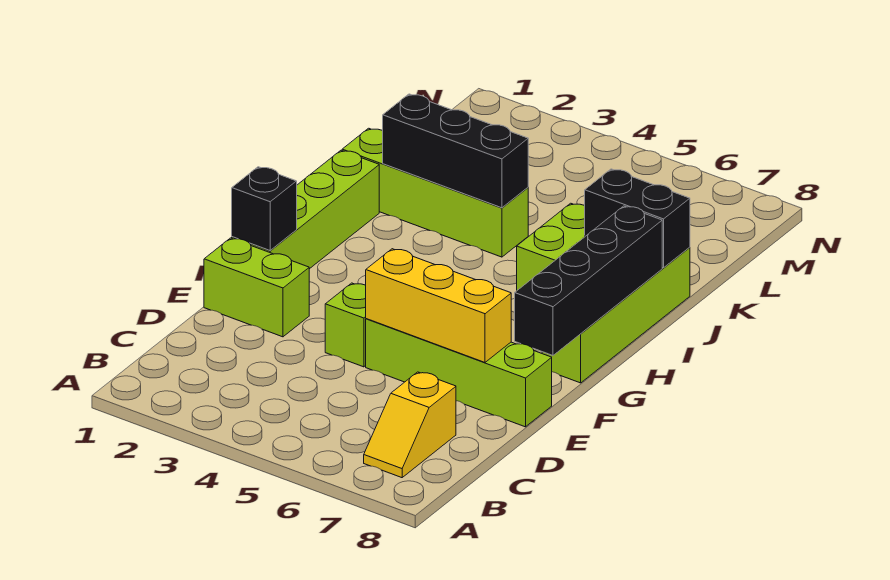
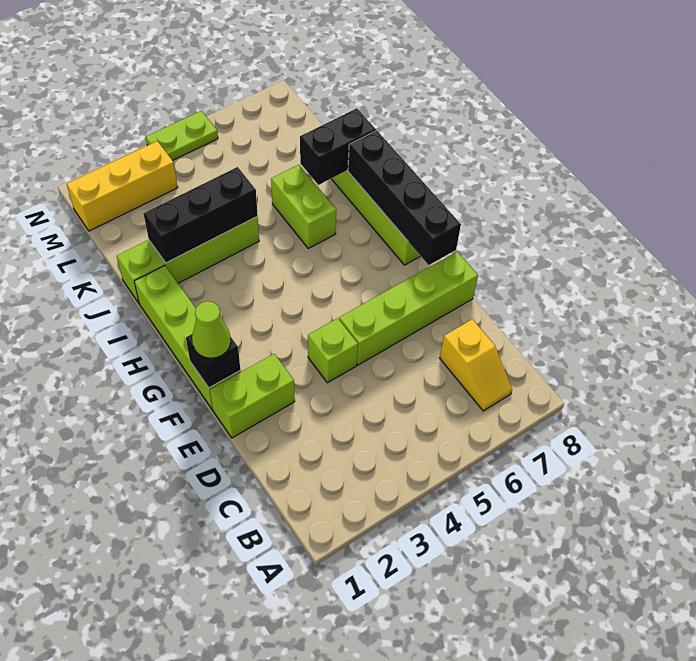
yellow 1x3 brick [366,249,511,362] -> yellow 1x3 brick moved to [67,141,178,231]
none -> lime 1x1 cone [192,301,231,358]
none -> lime 1x2 plate [146,111,218,161]

